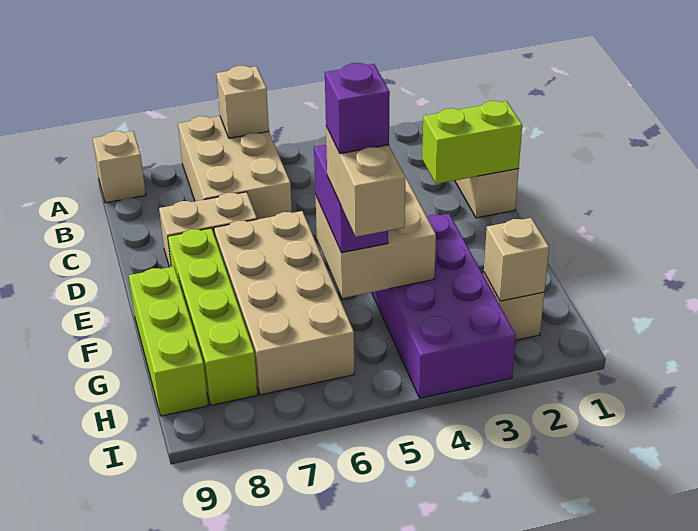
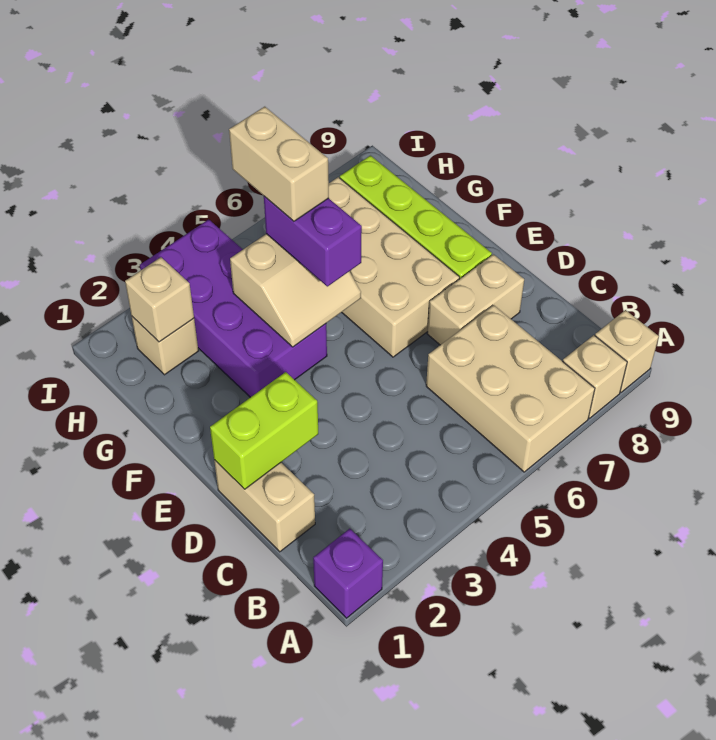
tan 1x1 brick [216,66,269,138] -> tan 1x1 brick moved to [563,335,627,418]
tan 2x2 brick [315,177,436,298] -> tan 2x2 slope [230,234,361,347]
lime 1x3 brick [129,267,208,416] -> none
purple 1x1 brick [325,63,390,154] -> purple 1x1 brick moved to [313,529,383,618]

